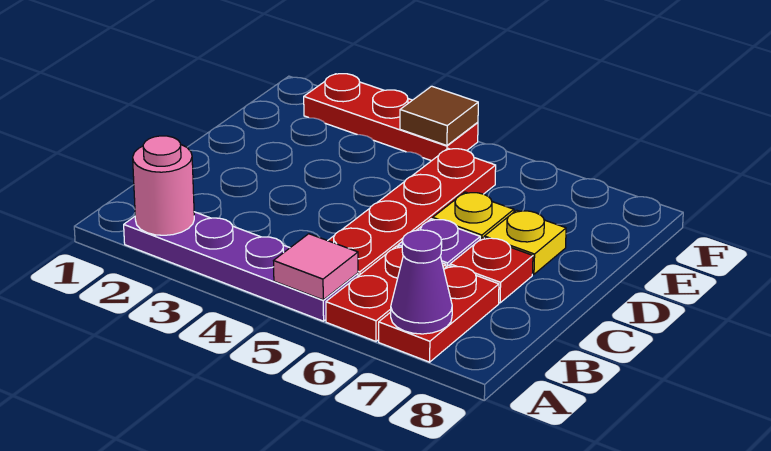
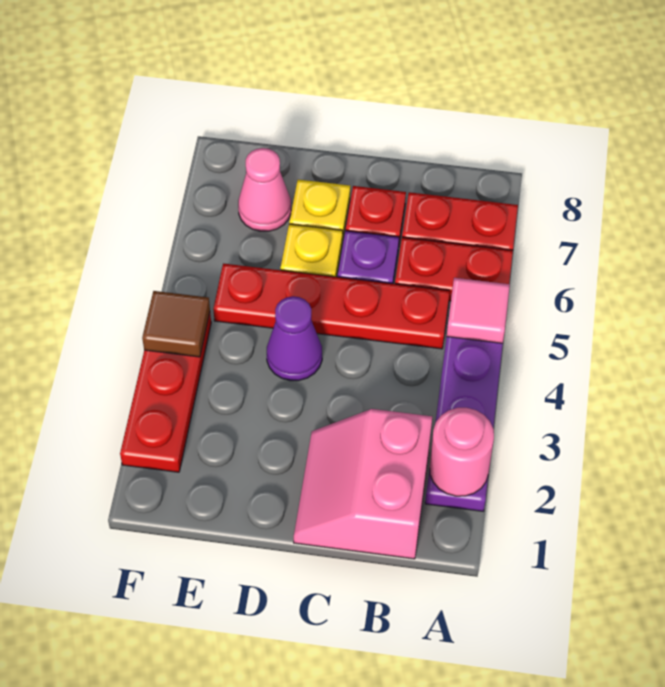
purple 1x1 cone [391,230,452,334] -> purple 1x1 cone moved to [267,296,322,381]
none -> pink 2x2 slope [294,409,432,559]
none -> pink 1x1 cone [238,148,291,231]

